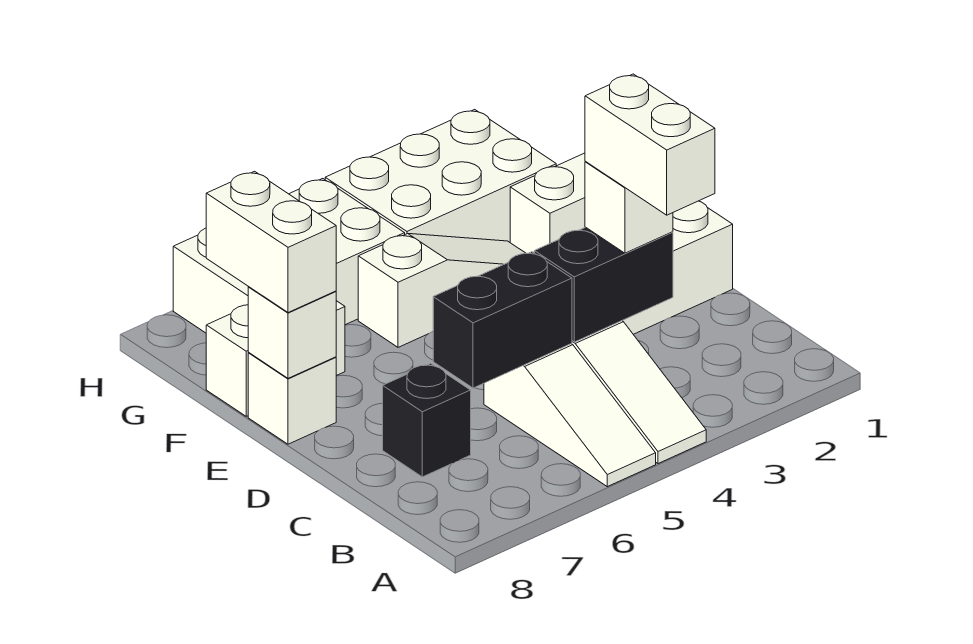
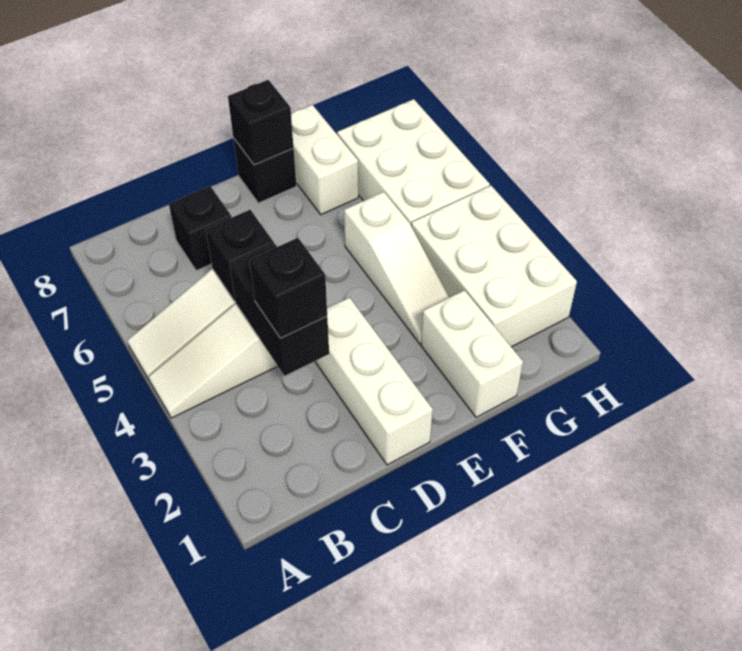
white 1x2 brick [585,74,715,215] -> none
white 1x1 brick [585,162,673,253] -> black 1x1 brick [250,238,327,338]
black 1x2 brick [433,252,572,388] -> black 1x1 brick [206,210,274,301]
white 1x1 brick [248,353,336,444] -> black 1x1 brick [233,138,296,203]
white 1x1 brick [248,287,336,378] -> black 1x1 brick [228,80,294,165]
white 1x2 brick [206,171,336,313] -> none

